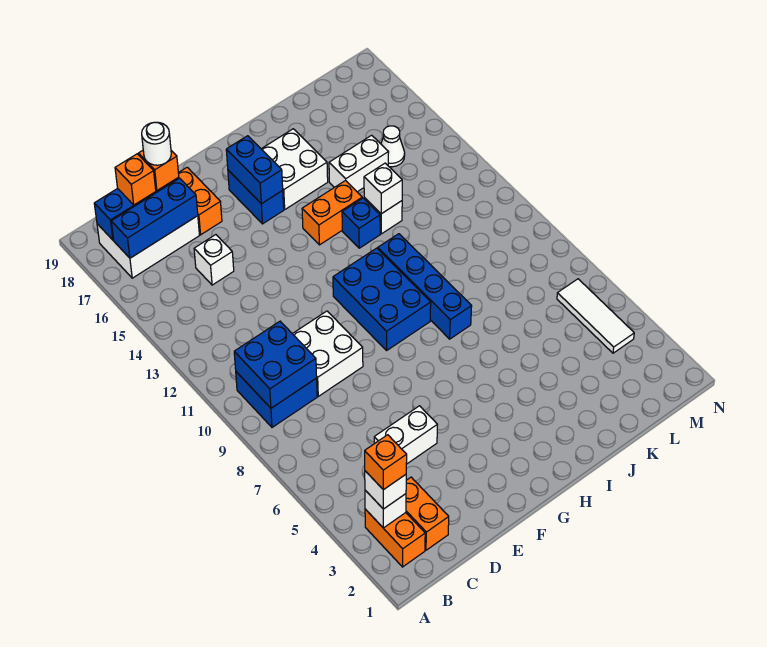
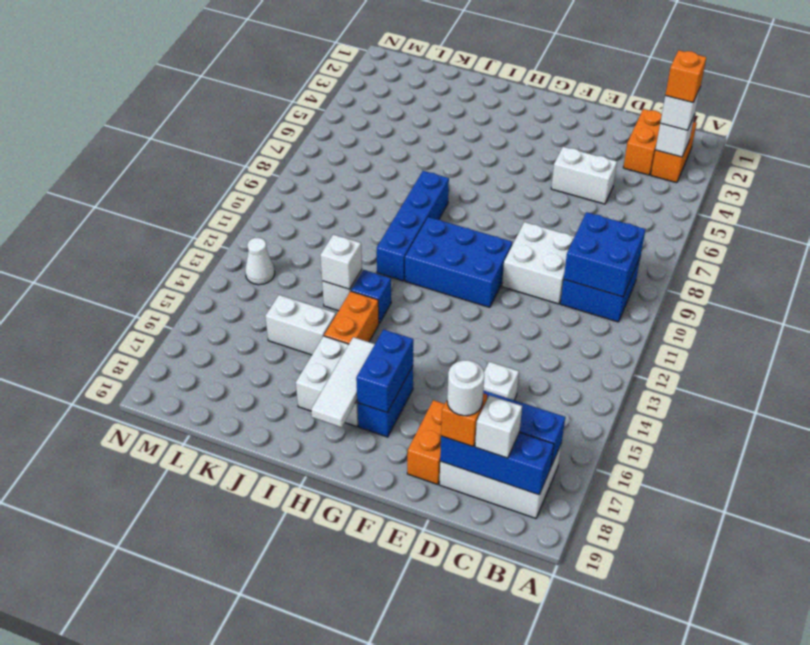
orange 1x1 brick [115,154,156,205] -> white 1x1 brick [475,395,522,458]
blue 2x3 brick [333,248,431,350] -> blue 2x3 brick turned to [405,217,513,307]
orange 1x2 brick [302,180,362,245] -> orange 1x2 brick turned to [324,291,379,344]
white 1x1 cone [381,126,405,167] -> white 1x1 cone moved to [245,238,275,285]
white 1x3 tile [557,279,634,353] -> white 1x3 tile moved to [311,337,375,427]

